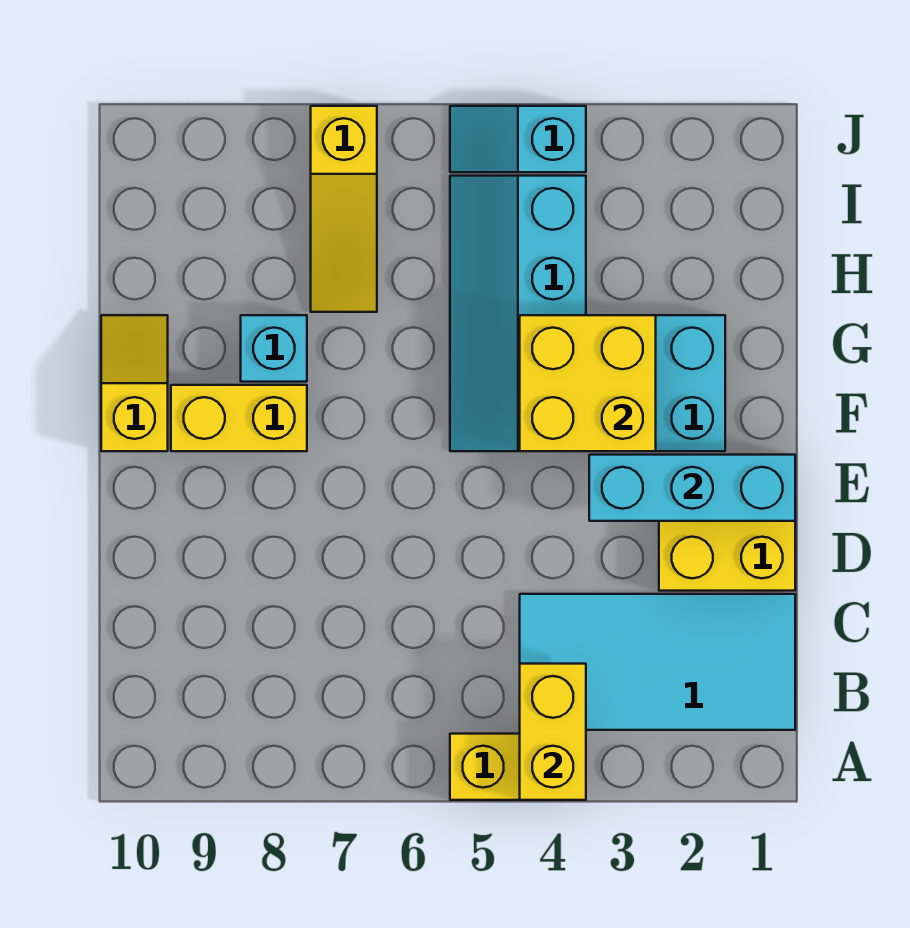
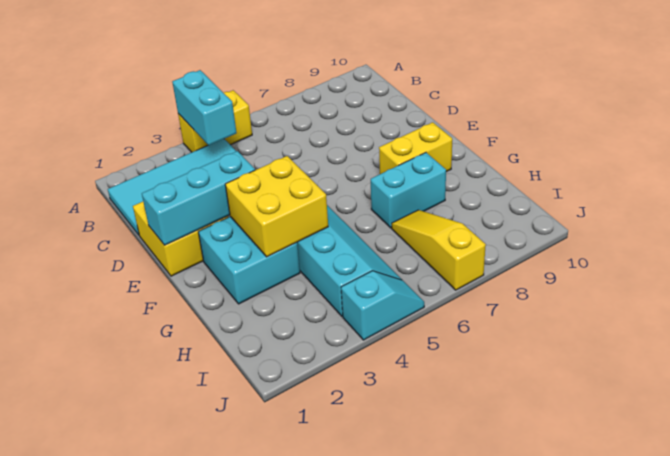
yellow 1x2 brick [520,664,586,800] -> cyan 1x2 brick [172,70,236,145]
yellow 1x2 slope [101,315,168,451] -> none
cyan 1x1 brick [241,315,307,382] -> cyan 1x2 brick [371,153,446,228]

